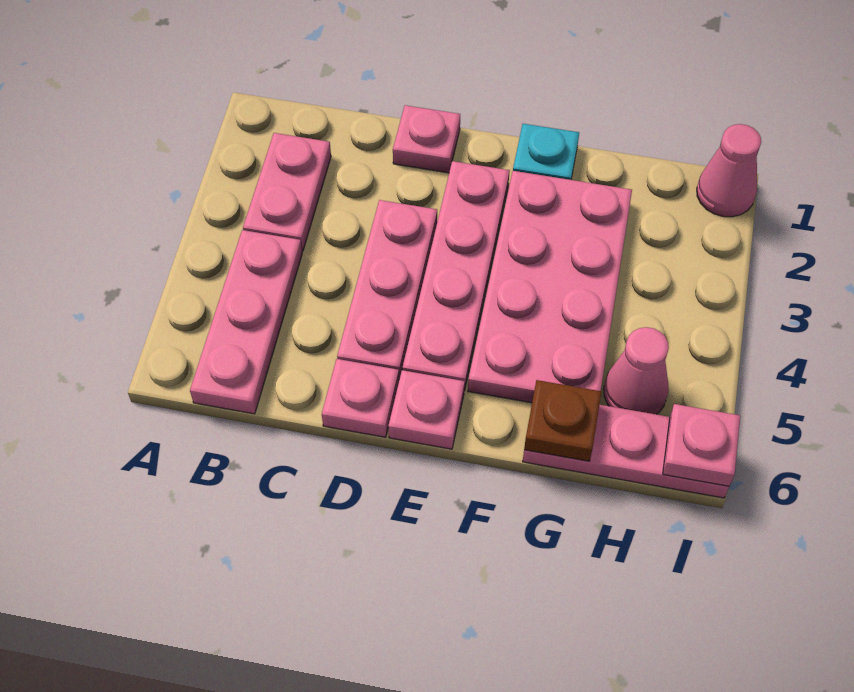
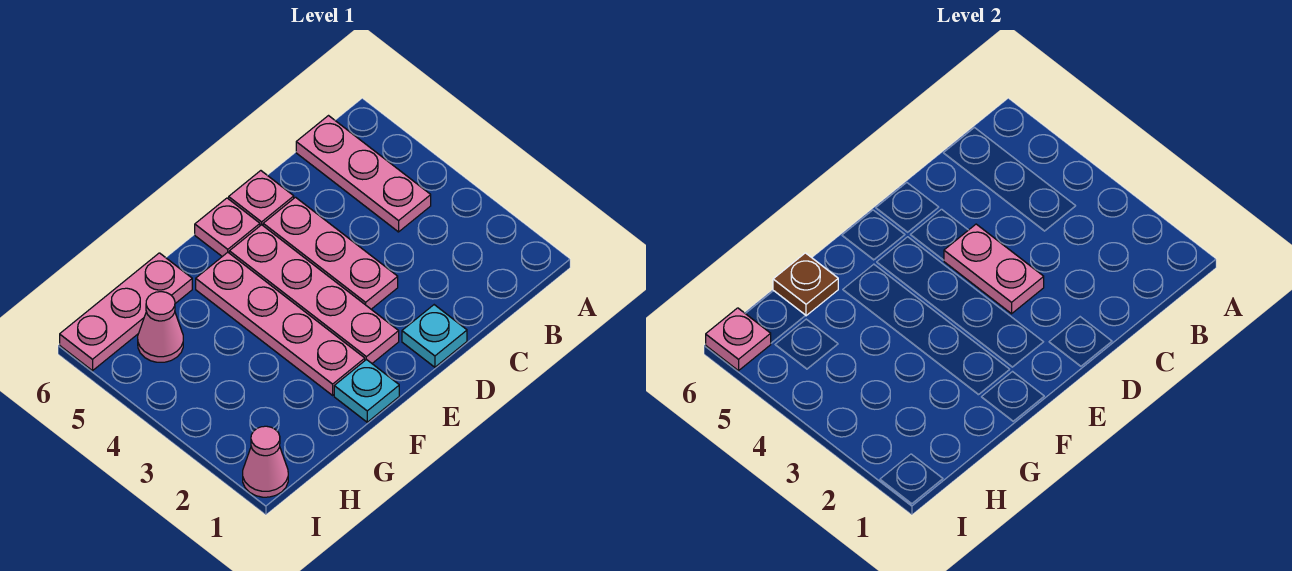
pink 1x2 plate [243,133,331,251] -> pink 1x2 plate moved to [944,224,1044,314]
pink 1x1 plate [393,105,460,173] -> cyan 1x1 plate [402,305,467,367]
pink 2x4 plate [468,171,632,403] -> pink 1x4 plate [196,252,365,395]

